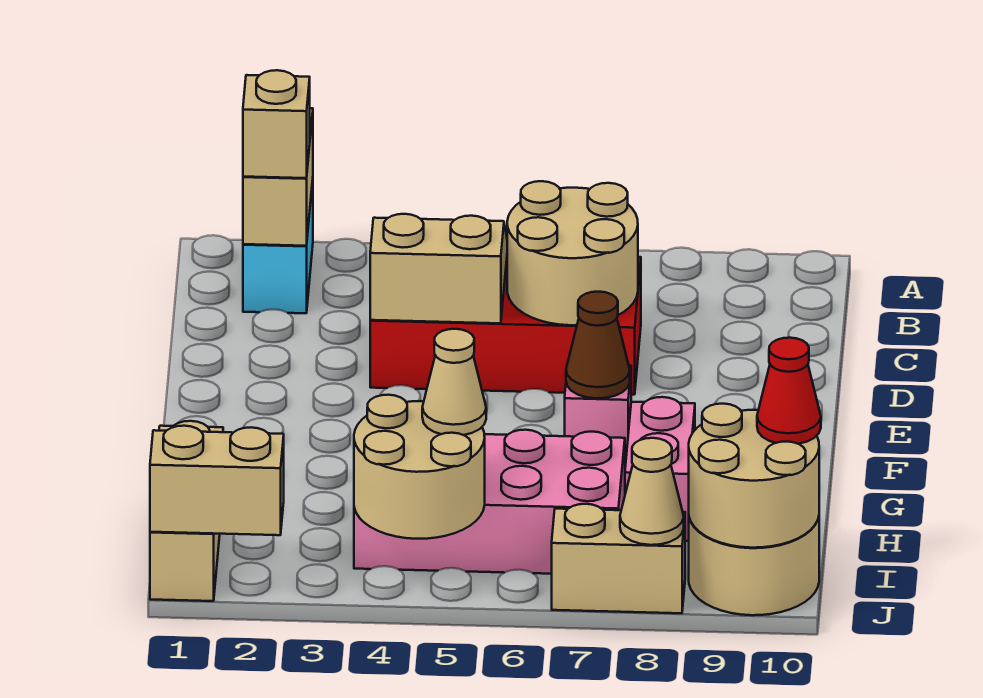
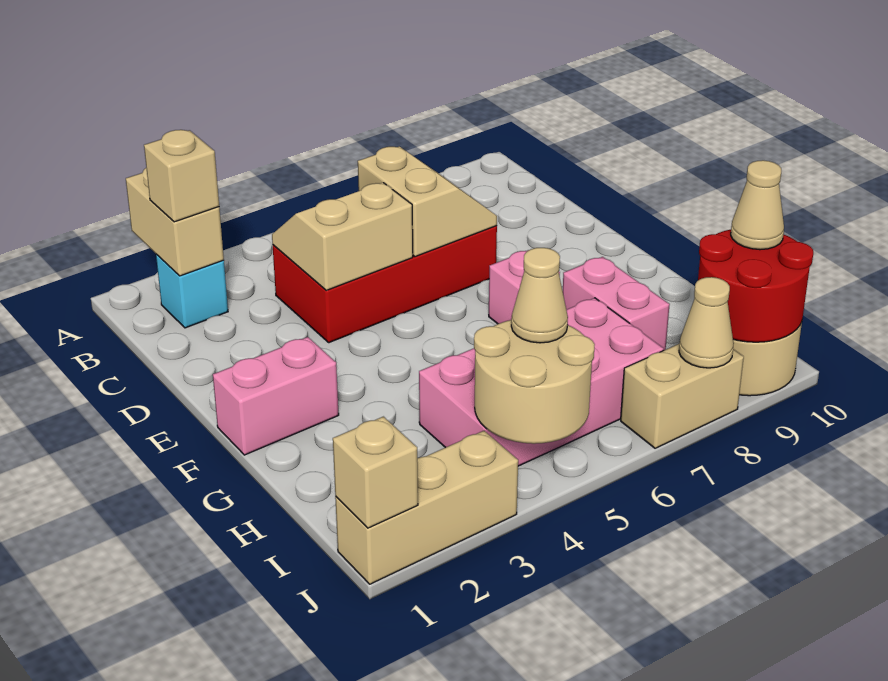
cyan 1x2 brick [243,180,313,313] -> cyan 1x1 brick [156,254,228,328]
tan 2x2 round brick [507,181,638,325] -> tan 2x2 slope [358,147,497,257]
none -> pink 1x2 brick [213,337,339,455]
brown 1x1 cone [566,292,630,398] -> none
tan 1x3 brick [150,421,223,601] -> tan 1x3 brick turned to [335,431,518,584]
tan 2x2 round brick [689,404,819,548] -> red 2x2 round brick [698,229,813,342]
red 1x1 cone [757,338,821,444] -> tan 1x1 cone [731,160,784,250]
tan 1x2 brick [150,426,284,535] -> tan 1x1 brick [333,417,418,528]

